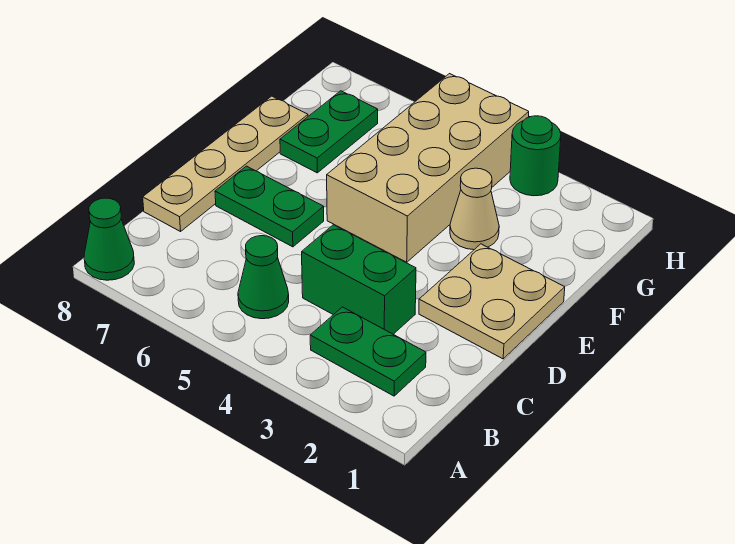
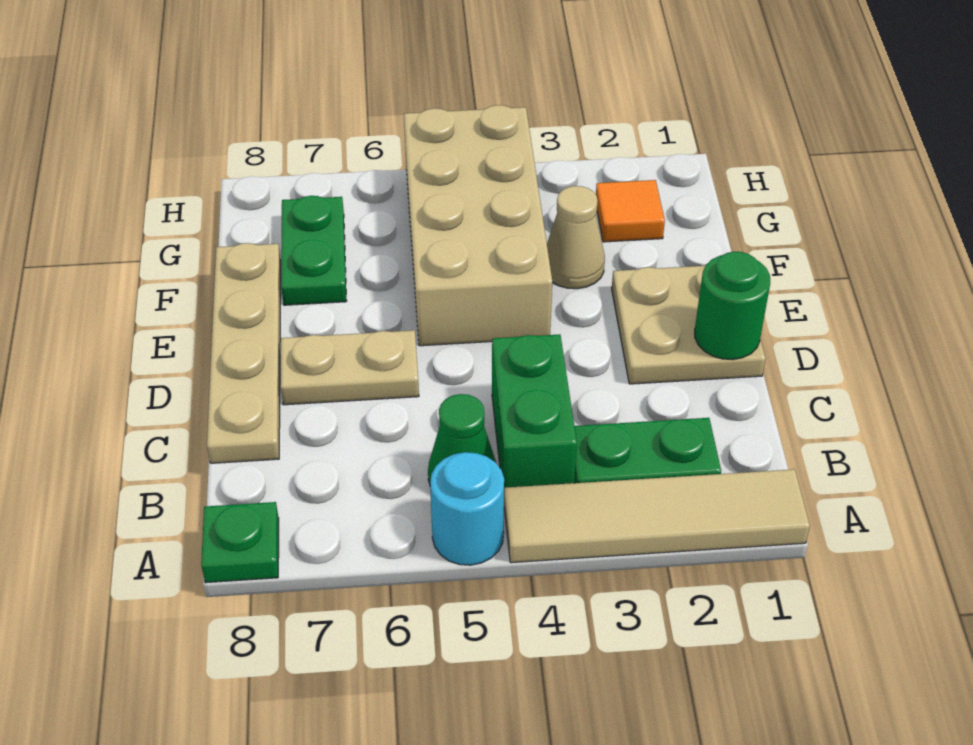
none -> tan 1x4 tile [504,469,810,563]
none -> cyan 1x1 round brick [430,452,504,565]
green 1x1 cone [84,198,134,280] -> green 1x1 plate [201,502,279,583]
green 1x2 brick [302,225,416,334] -> green 1x2 brick turned to [492,334,577,488]
green 1x2 plate [215,166,324,247] -> tan 1x2 plate [280,330,419,405]
none -> orange 1x1 tile [596,180,665,242]
green 1x1 round brick [510,116,561,196] -> green 1x1 round brick moved to [695,252,770,360]

